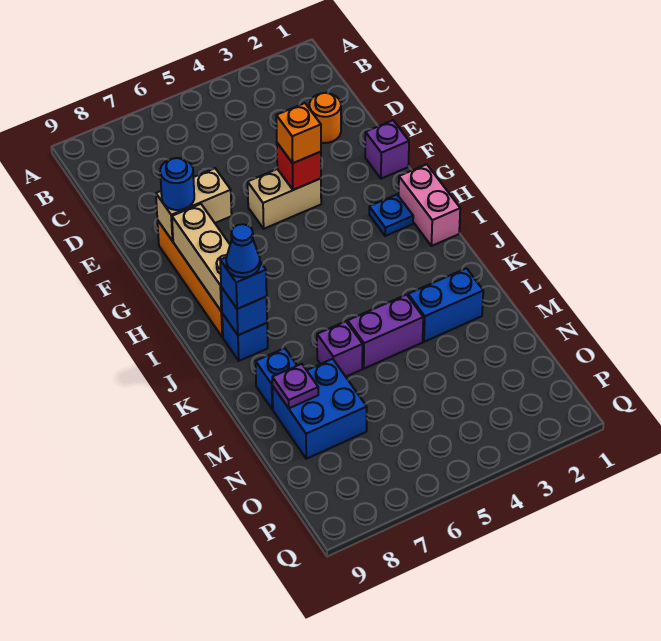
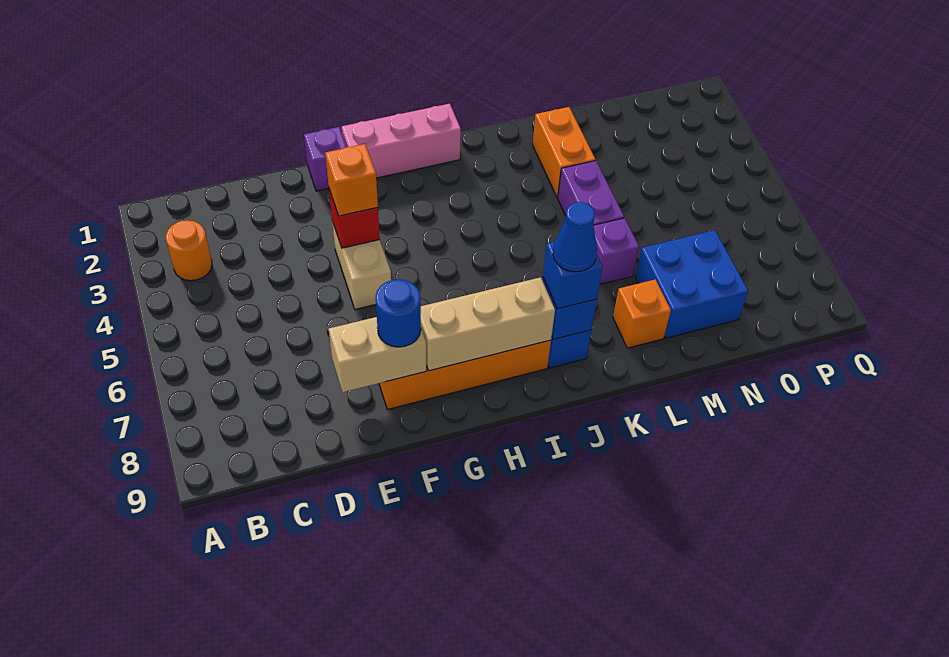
orange 1x1 round brick [309,93,341,143] -> orange 1x1 round brick moved to [166,220,212,281]
tan 1x2 brick [156,168,232,241] -> tan 1x2 brick turned to [329,317,426,392]
pink 1x2 brick [399,164,460,246] -> pink 1x3 brick [342,104,461,178]
blue 1x1 plate [369,195,413,236] -> none
blue 1x2 brick [408,268,483,342] -> orange 1x2 brick [533,107,595,198]
blue 1x1 brick [256,348,297,409] -> orange 1x1 brick [613,279,671,348]
purple 1x1 plate [272,364,318,408] -> none

